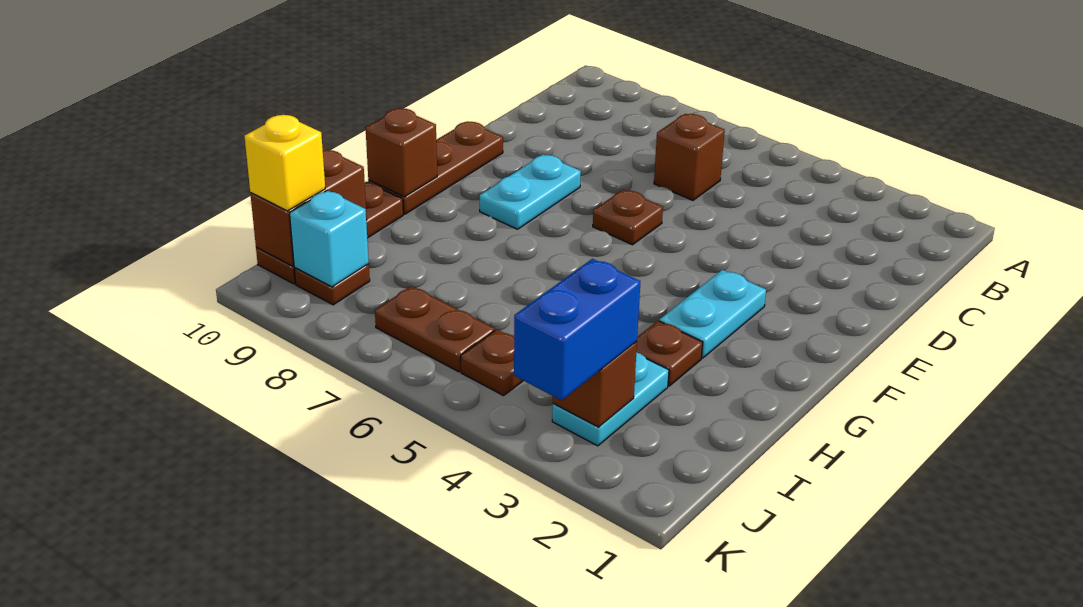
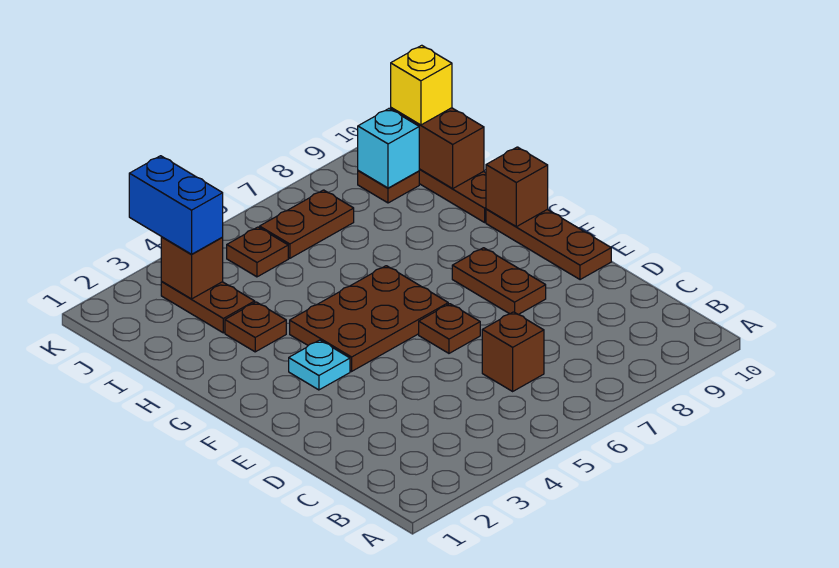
cyan 1x2 plate [480,154,581,229] -> brown 1x2 plate [452,248,546,315]
cyan 1x2 plate [659,270,766,358] -> cyan 1x1 plate [289,340,350,390]
none -> brown 2x3 plate [290,266,448,371]
cyan 1x2 plate [552,352,669,446] -> brown 1x2 plate [161,282,255,333]

